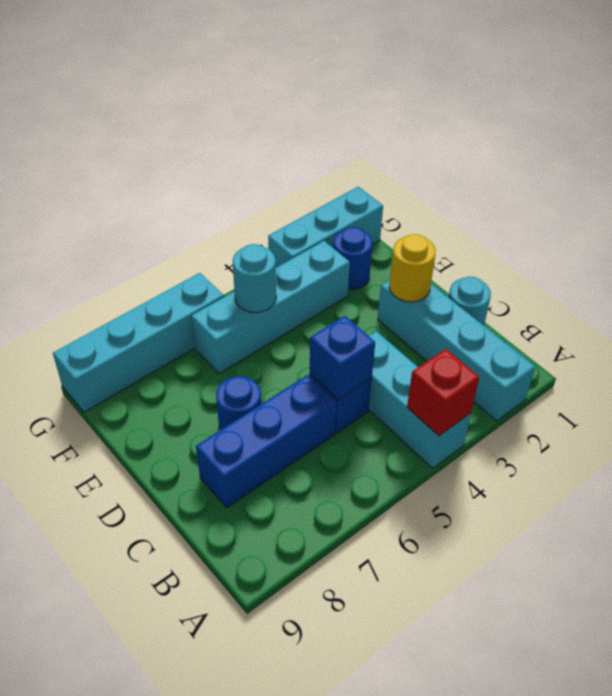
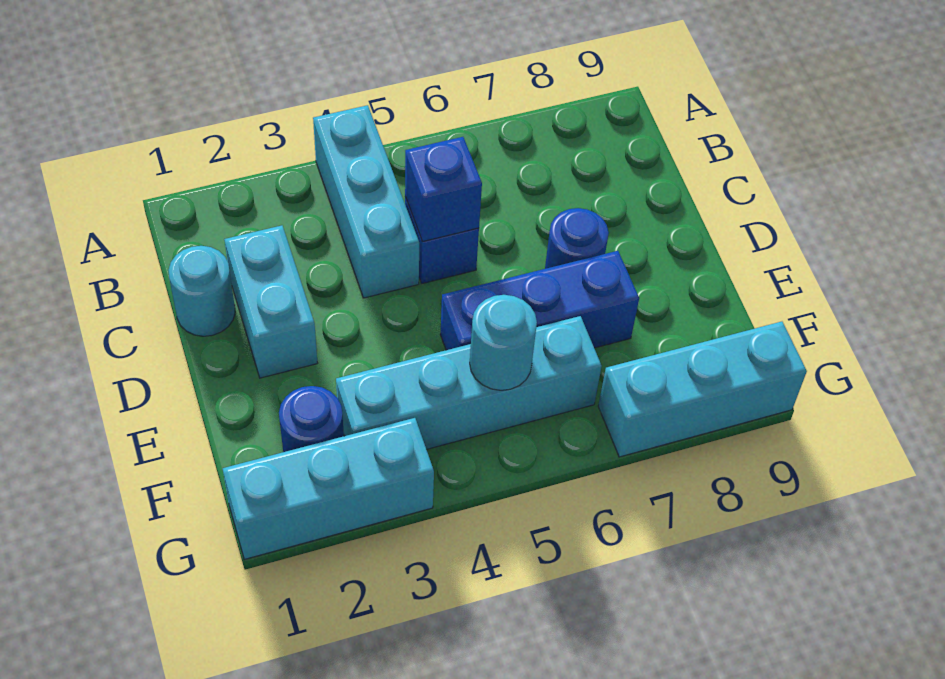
cyan 1x4 brick [378,280,535,421] -> cyan 1x2 brick [224,225,318,378]
red 1x1 brick [407,349,479,436] -> none
blue 1x3 brick [196,375,337,508] -> blue 1x3 brick moved to [440,251,639,350]
yellow 1x1 round brick [389,234,436,302] -> none
cyan 1x4 brick [53,273,224,412] -> cyan 1x3 brick [598,322,807,457]

